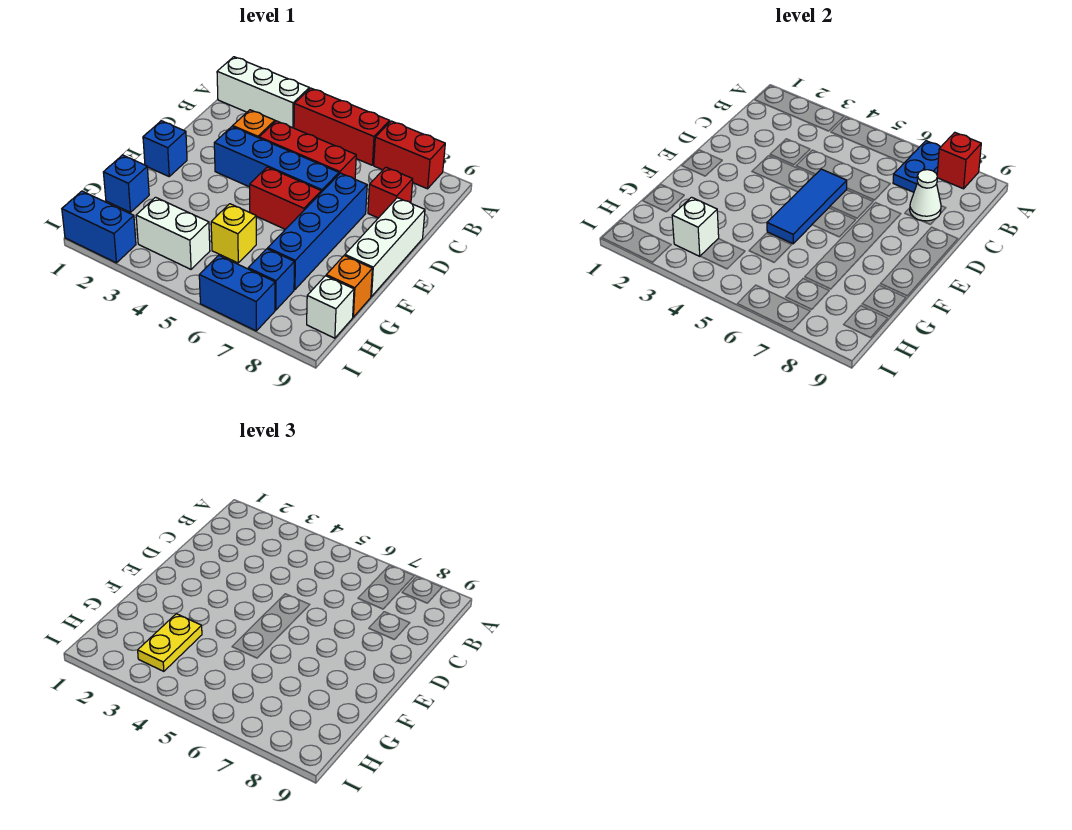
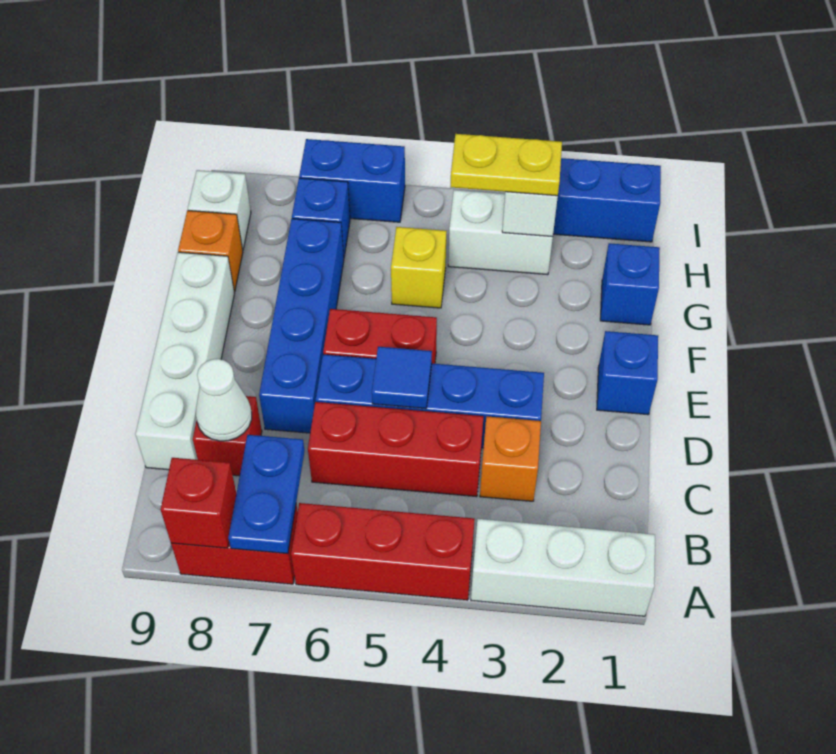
blue 1x3 tile [767,169,847,244] -> blue 1x1 tile [372,347,432,409]
white 1x3 brick [345,198,425,296] -> white 1x4 brick [136,252,234,470]
yellow 1x2 plate [138,614,202,671] -> yellow 1x2 plate turned to [451,134,562,196]

